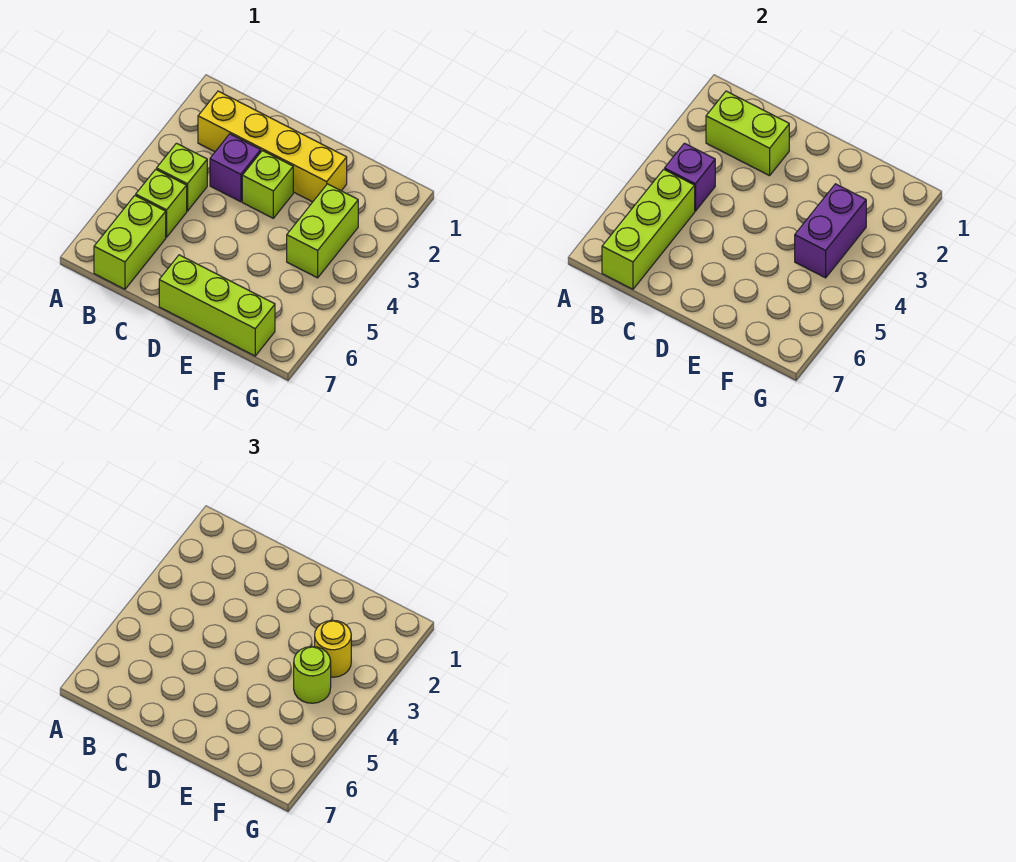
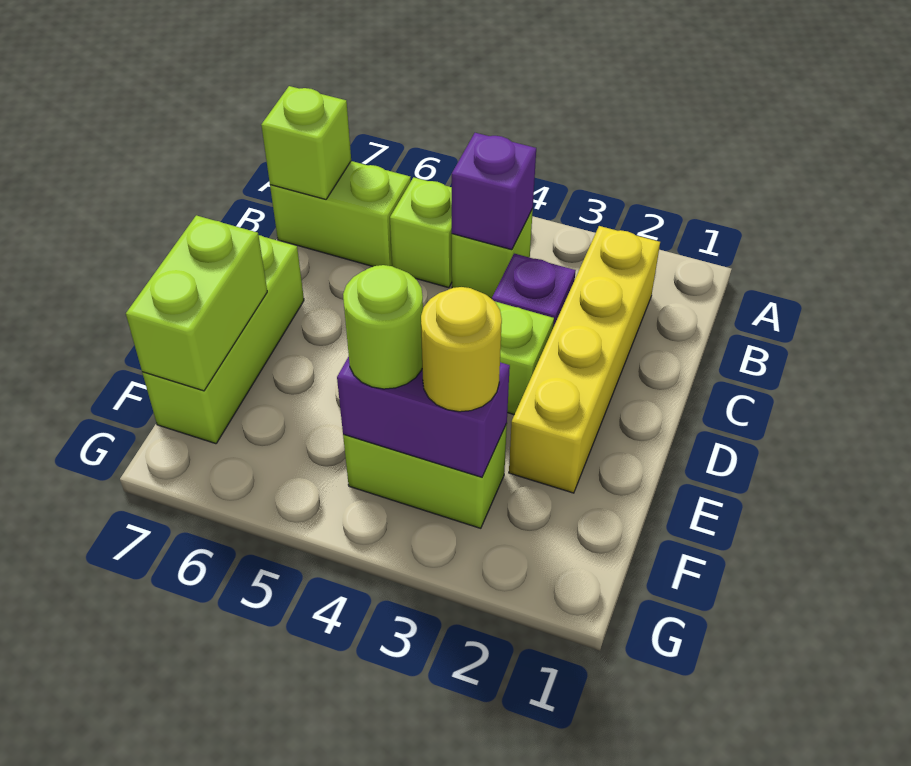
lime 1x2 brick [706,91,789,176] -> lime 1x2 brick moved to [126,215,267,391]
lime 1x3 brick [602,169,695,289] -> lime 1x1 brick [261,86,351,199]

